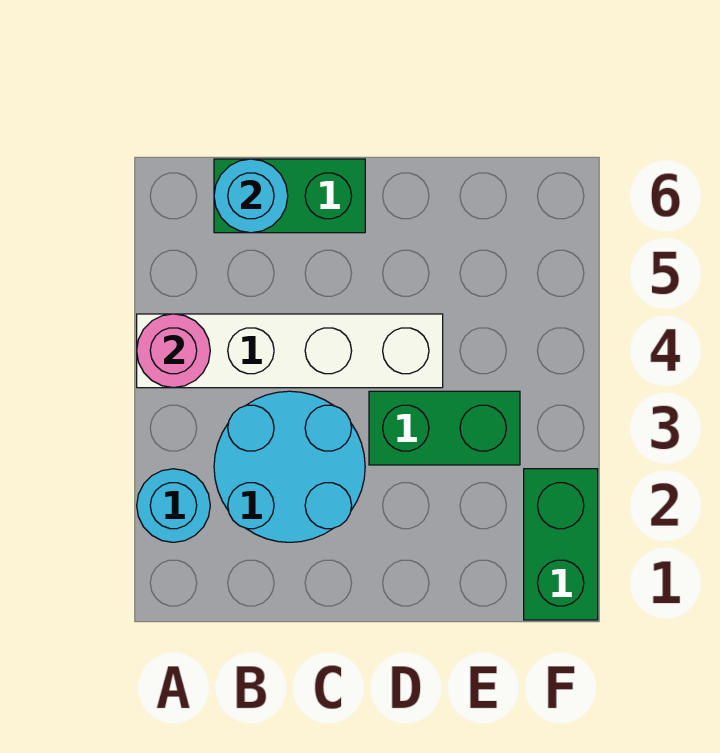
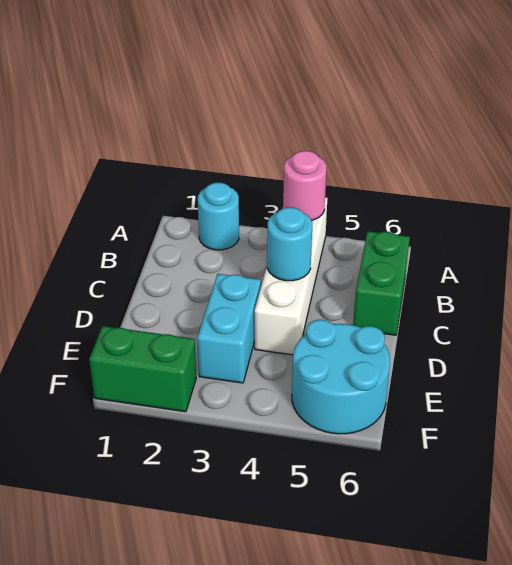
cyan 2x2 round brick [214,391,365,542] -> cyan 2x2 round brick moved to [292,320,390,434]
cyan 1x1 round brick [214,159,288,233] -> cyan 1x1 round brick moved to [267,207,312,281]
green 1x2 brick [369,391,520,465] -> cyan 1x2 brick [197,274,261,383]

